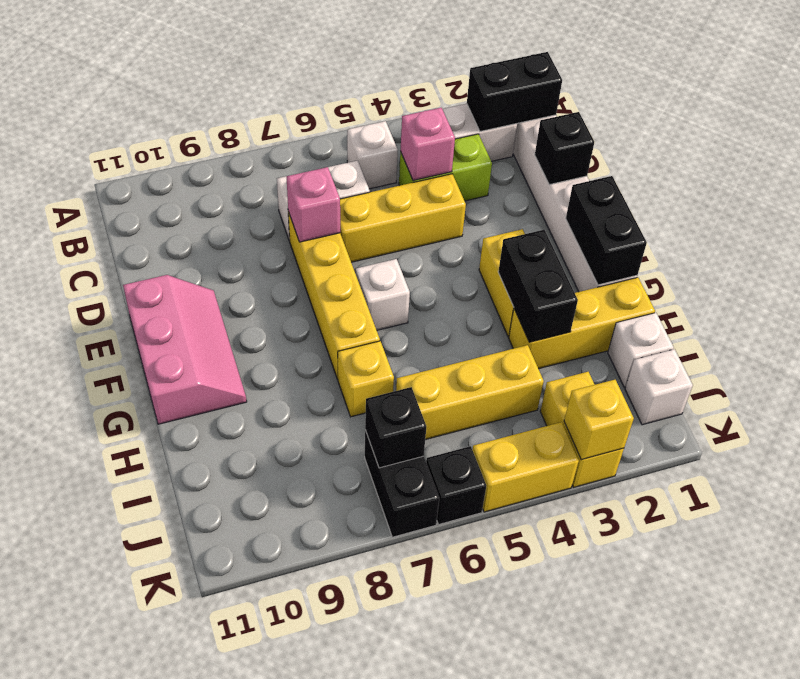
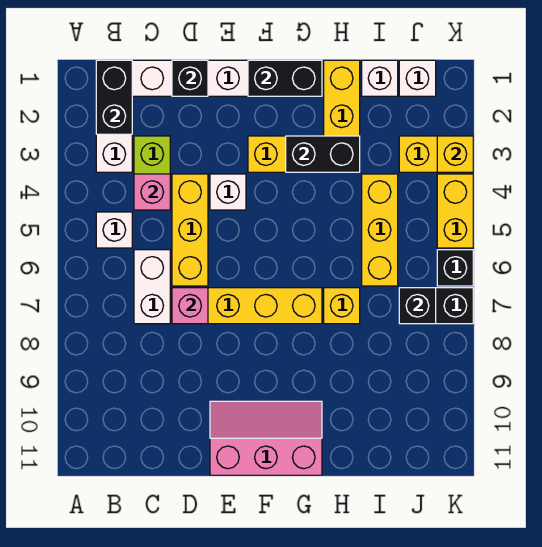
white 1x1 brick [356,259,410,330] -> white 1x1 brick moved to [210,174,246,210]

